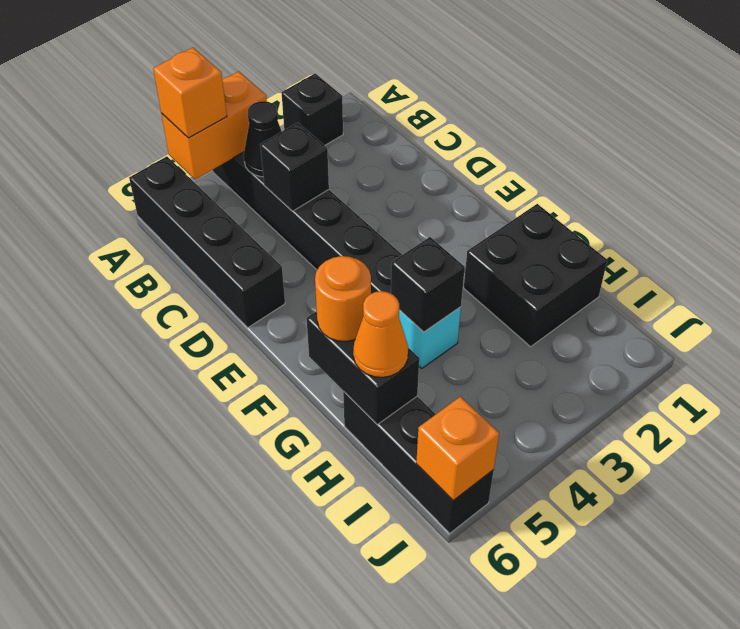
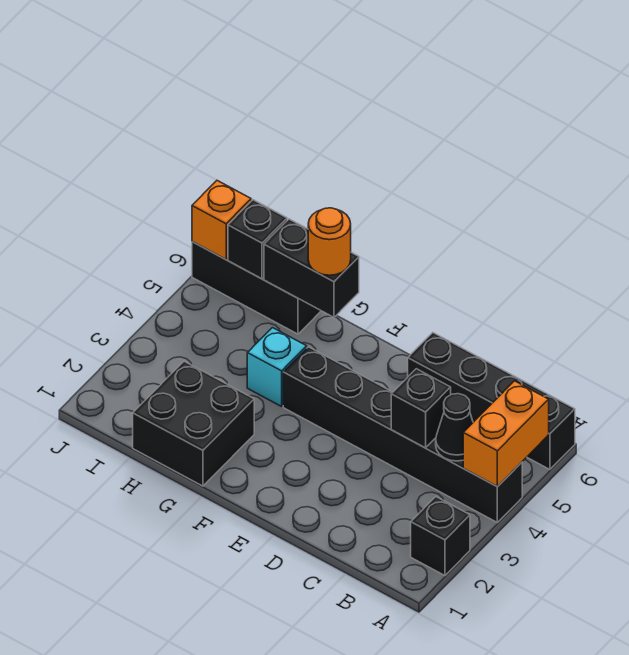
orange 1x1 brick [153,48,227,138] -> none
black 1x1 brick [391,237,465,332] -> black 1x1 brick moved to [228,200,287,279]
orange 1x1 cone [353,291,408,377] -> none

